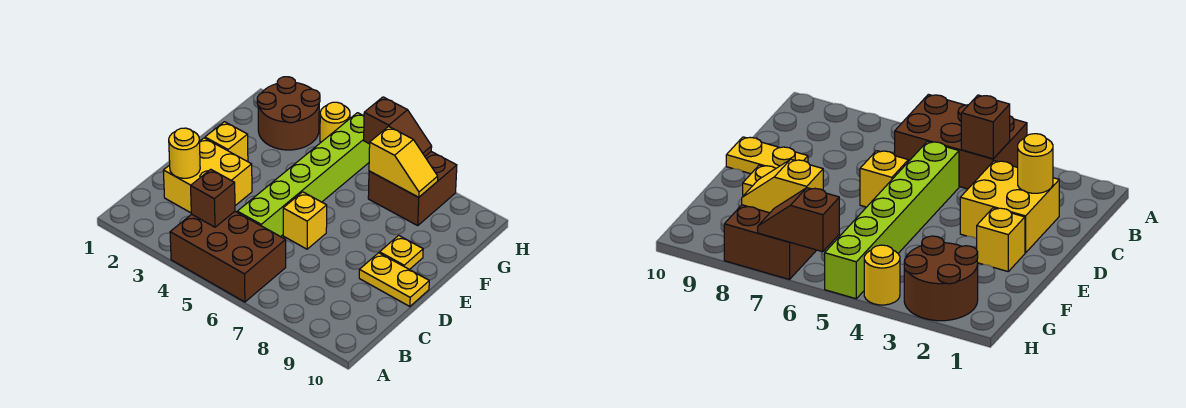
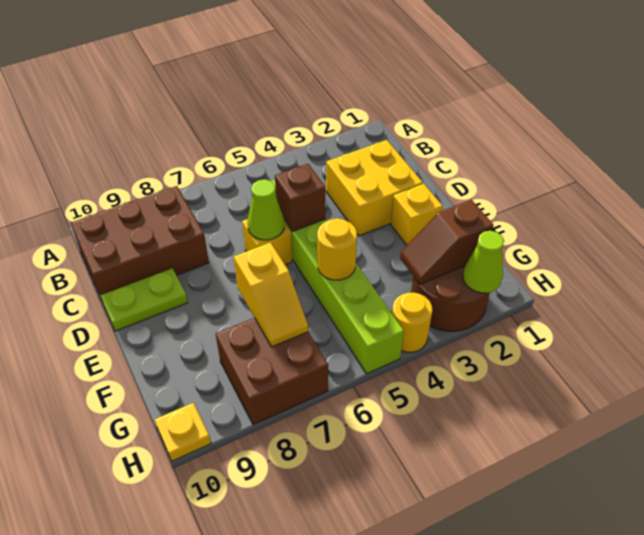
brown 2x3 brick [170,212,286,302] -> brown 2x3 brick moved to [71,186,209,300]
brown 1x1 brick [191,169,235,227] -> brown 1x1 brick moved to [275,164,325,231]
yellow 1x1 round brick [169,128,200,178] -> yellow 1x1 round brick moved to [317,218,357,280]
none -> lime 1x1 cone [248,179,284,240]
yellow 1x2 plate [359,253,429,307] -> lime 1x2 plate [100,268,188,331]
yellow 1x1 plate [380,235,423,270] -> yellow 1x1 plate moved to [154,403,211,461]
yellow 1x2 slope [369,127,438,197] -> yellow 1x2 slope turned to [234,242,308,347]
none -> lime 1x1 cone [463,231,504,293]
brown 1x2 slope [364,97,432,156] -> brown 1x2 slope moved to [400,200,493,284]

